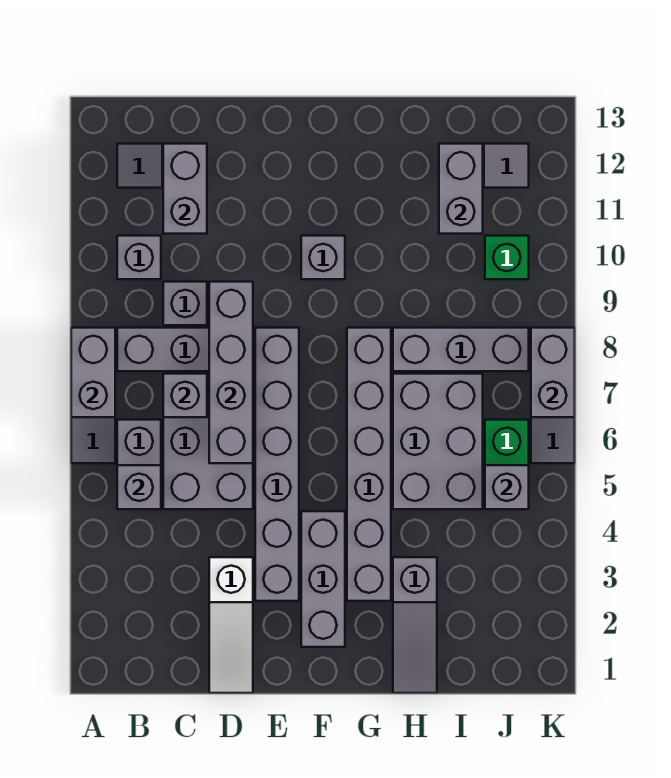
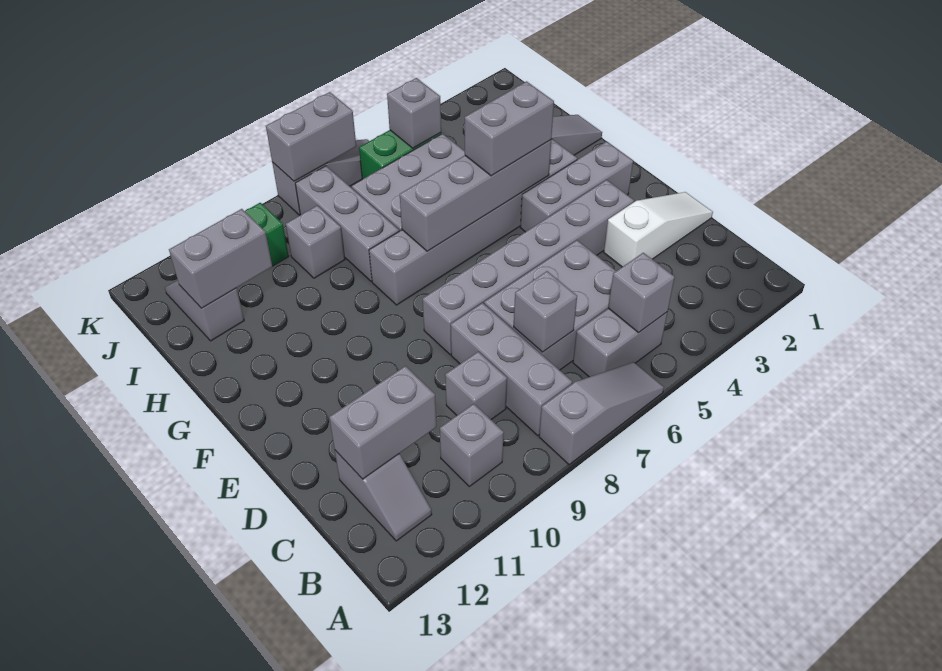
grey 1x2 brick [71,328,115,417] -> grey 1x2 brick moved to [465,81,554,176]
grey 1x4 brick [209,282,253,463] -> grey 1x4 brick moved to [400,140,551,251]
grey 1x1 brick [301,236,345,279] -> grey 1x1 brick moved to [286,206,345,278]

